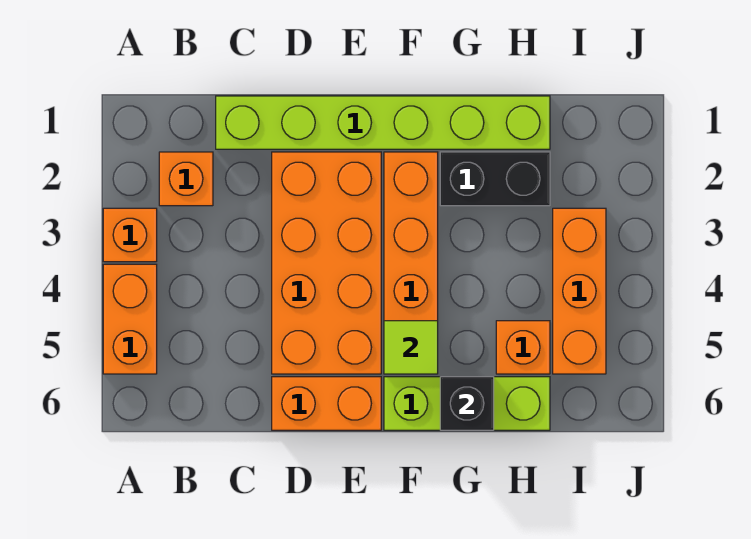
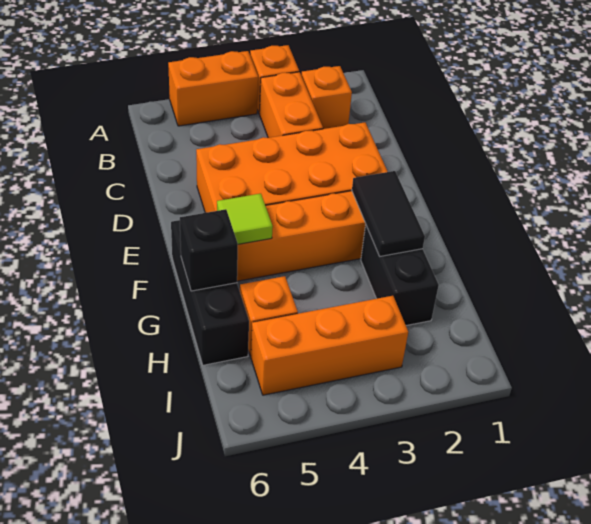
lime 1x6 brick [216,96,550,149] -> none
orange 1x2 brick [272,377,381,430] -> orange 1x2 brick moved to [259,72,323,138]
none -> black 1x2 tile [352,171,425,256]
lime 1x3 brick [384,377,550,430] -> black 1x3 brick [171,220,249,365]

